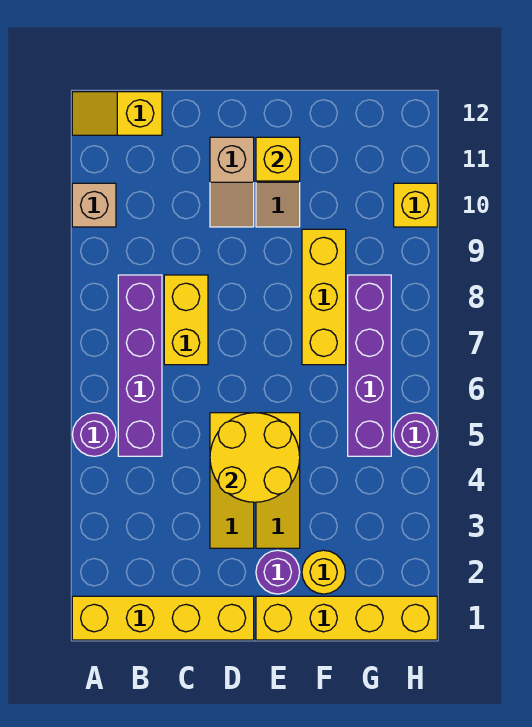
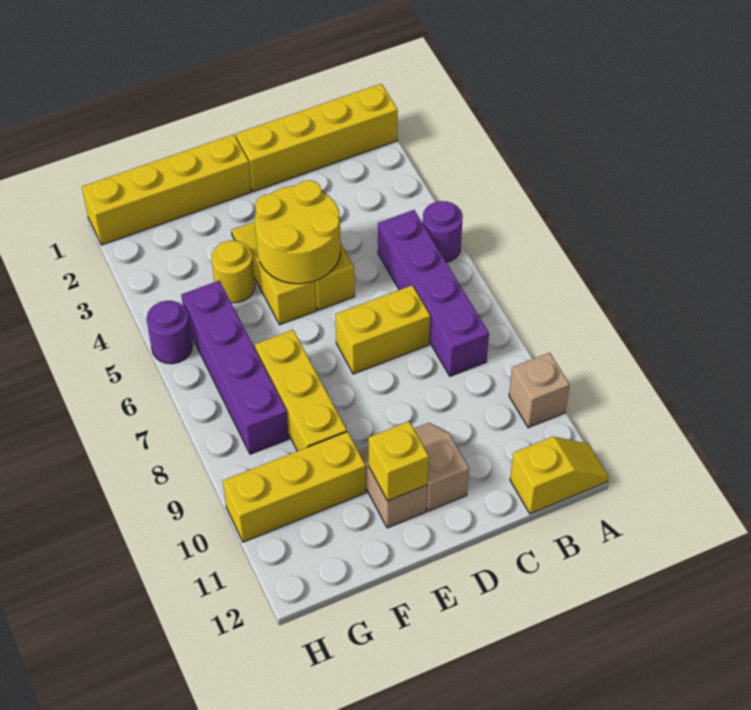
yellow 1x2 brick [164,275,208,365] -> yellow 1x2 brick turned to [335,285,430,374]
purple 1x1 round brick [256,550,300,594] -> none
yellow 1x1 round brick [302,550,345,594] -> yellow 1x1 round brick moved to [212,241,255,303]
yellow 1x1 brick [394,183,437,227] -> yellow 1x3 brick [223,432,366,542]

